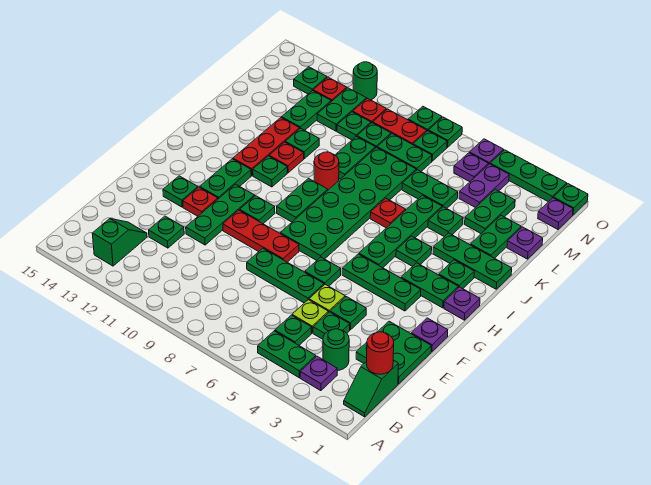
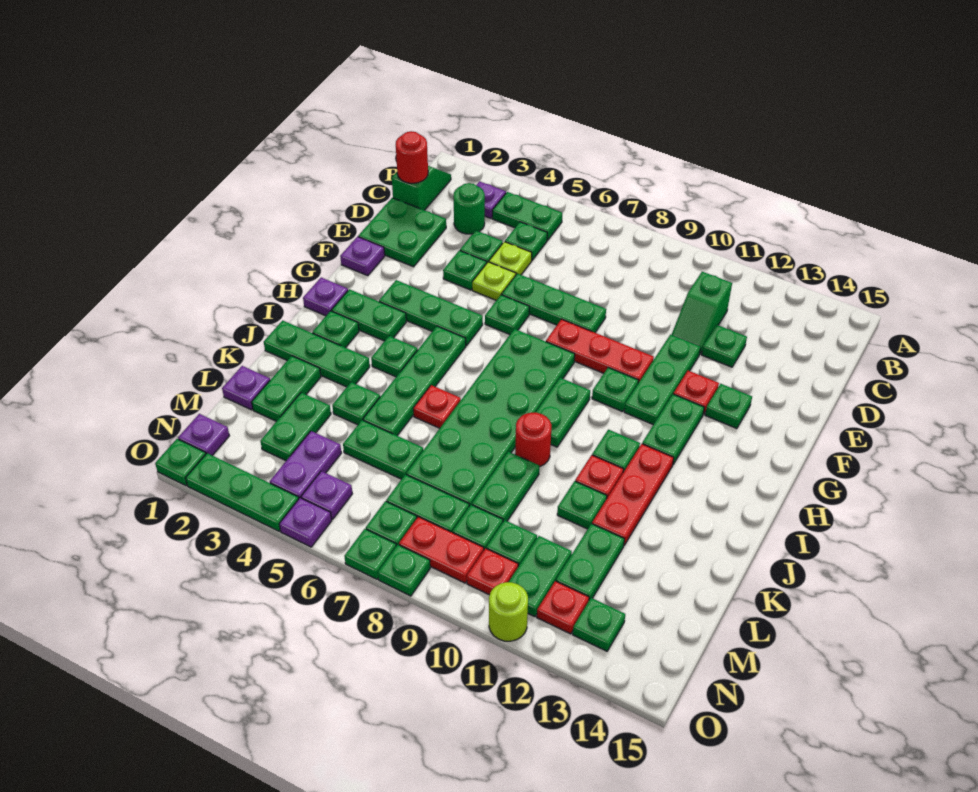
green 1x2 slope [92,219,147,266] -> green 1x2 slope moved to [672,272,732,354]
green 1x1 round brick [353,62,377,100] -> lime 1x1 round brick [489,582,528,641]

